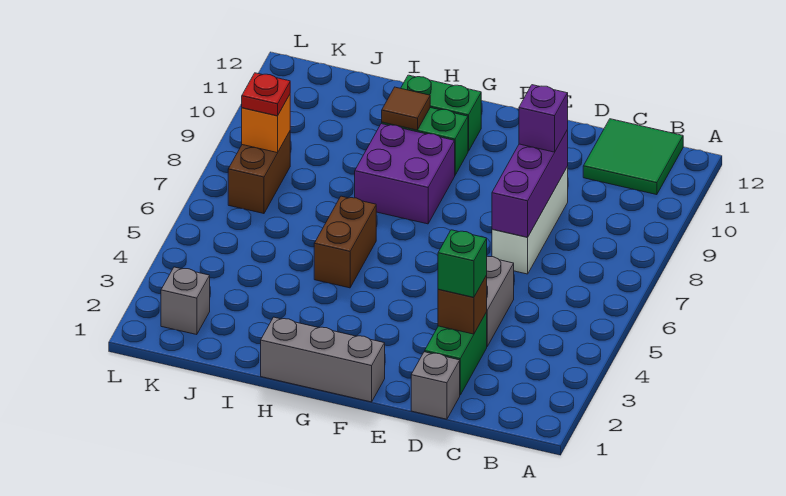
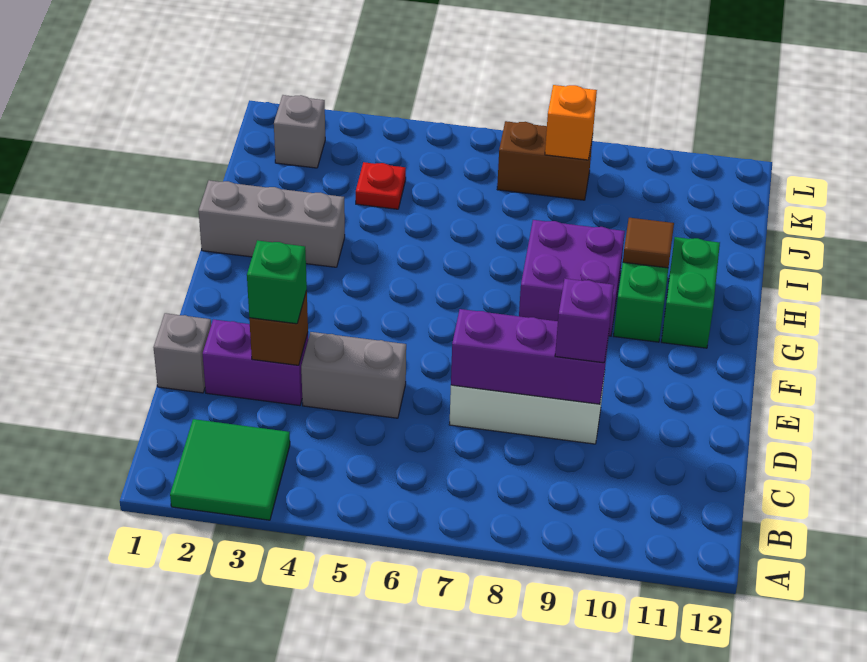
green 2x2 tile [583,119,683,195] -> green 2x2 tile moved to [170,419,290,520]
green 1x2 brick [425,312,487,395] -> purple 1x2 brick [203,319,308,406]
grey 1x3 brick [261,317,385,402] -> grey 1x3 brick turned to [199,180,345,267]
brown 1x2 brick [314,196,376,288] -> none
red 1x1 plate [242,73,290,116] -> red 1x1 plate moved to [356,162,406,209]

